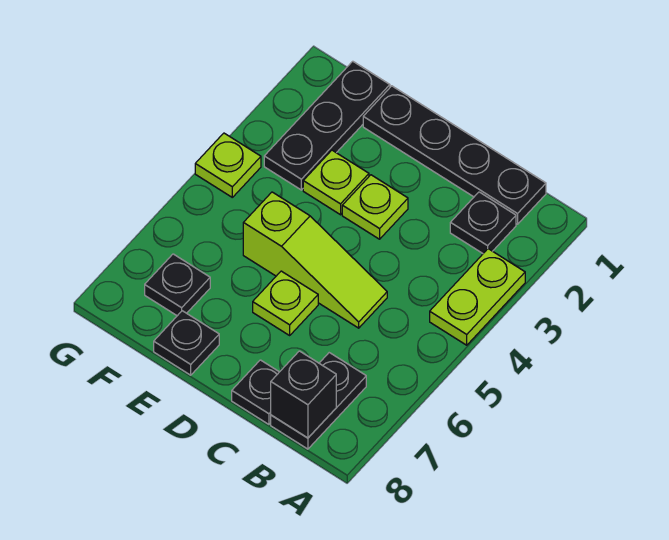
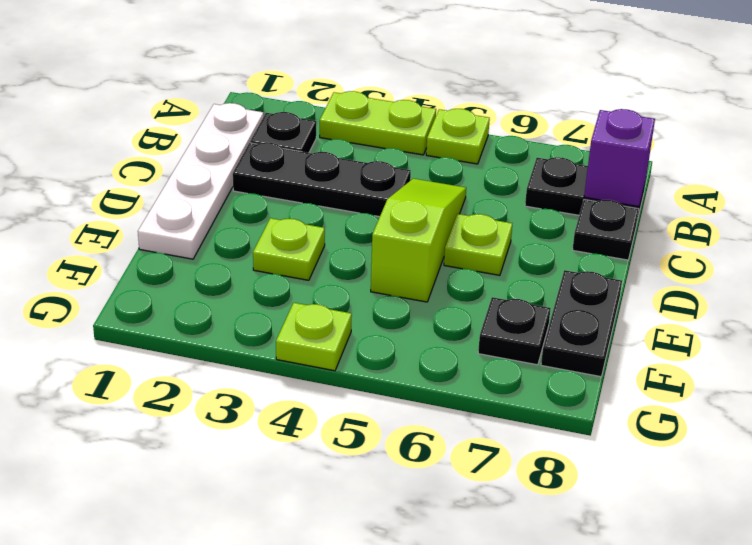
black 1x4 plate [363,86,546,224] -> white 1x4 plate [138,103,264,259]
black 1x1 brick [271,351,336,438] -> purple 1x1 brick [584,109,655,207]
lime 1x1 plate [342,175,408,239] -> lime 1x1 plate moved to [426,109,490,164]
black 1x1 plate [154,311,219,375] -> black 1x2 plate [541,270,622,377]
black 1x3 plate [264,61,390,190] -> black 1x3 plate moved to [233,142,411,217]

